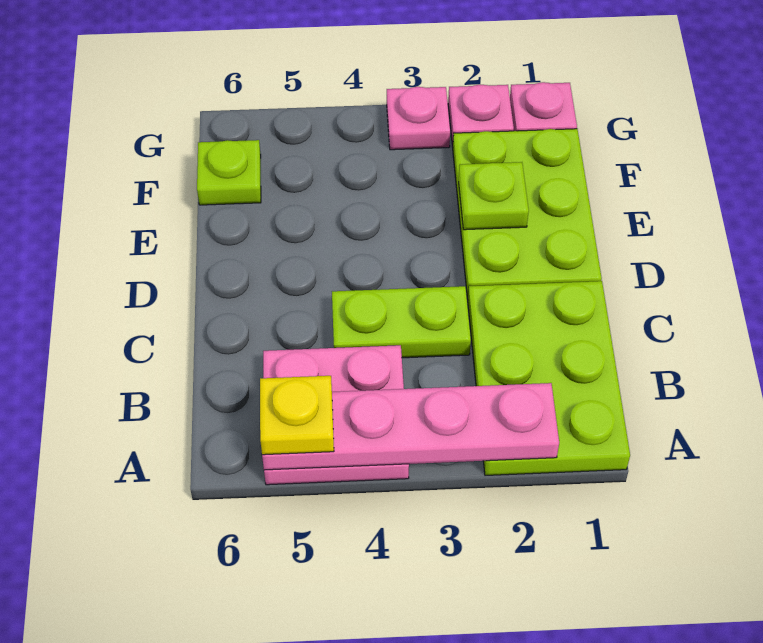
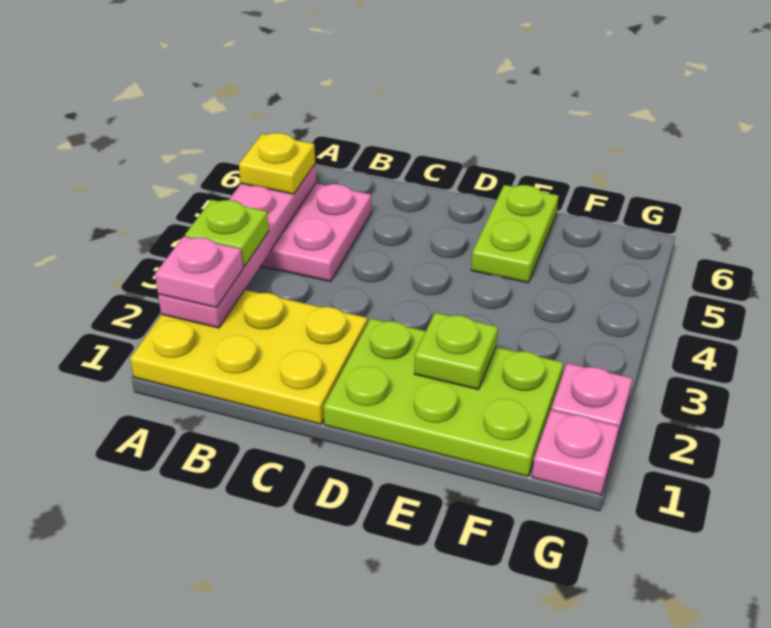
lime 2x3 plate [468,281,630,475] -> yellow 2x3 plate [130,290,368,424]
lime 1x2 plate [332,286,471,358] -> lime 1x2 plate moved to [471,185,558,283]
lime 1x1 plate [197,140,261,205] -> lime 1x1 plate moved to [185,200,269,267]
pink 1x1 plate [387,87,450,150] -> pink 1x1 plate moved to [155,236,243,308]

